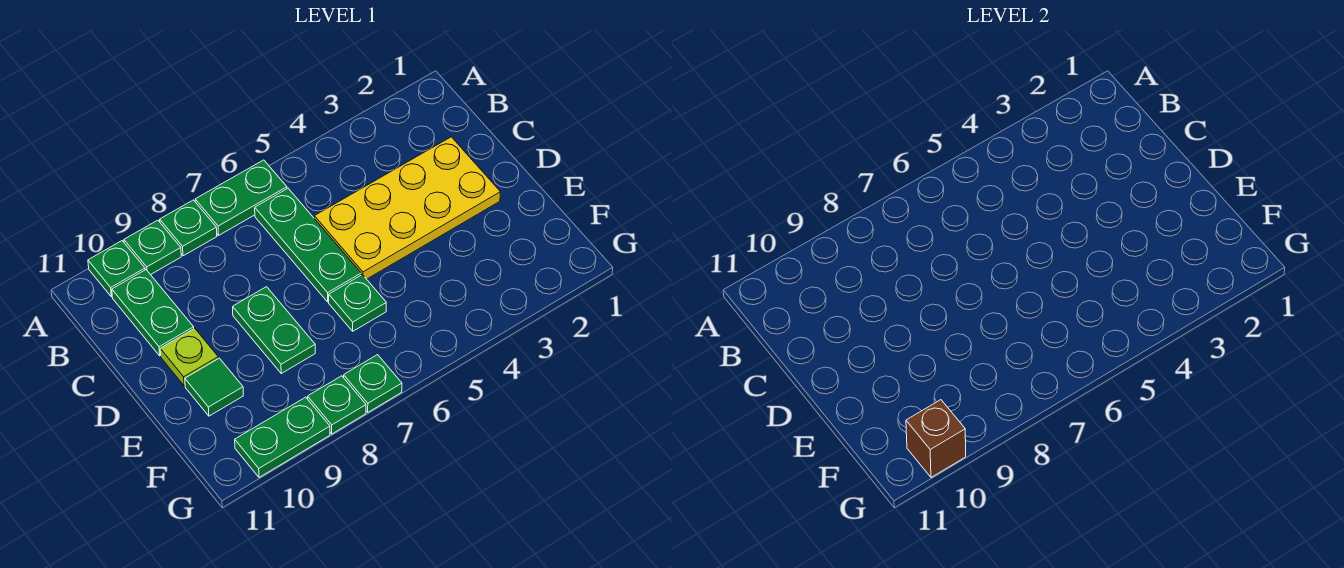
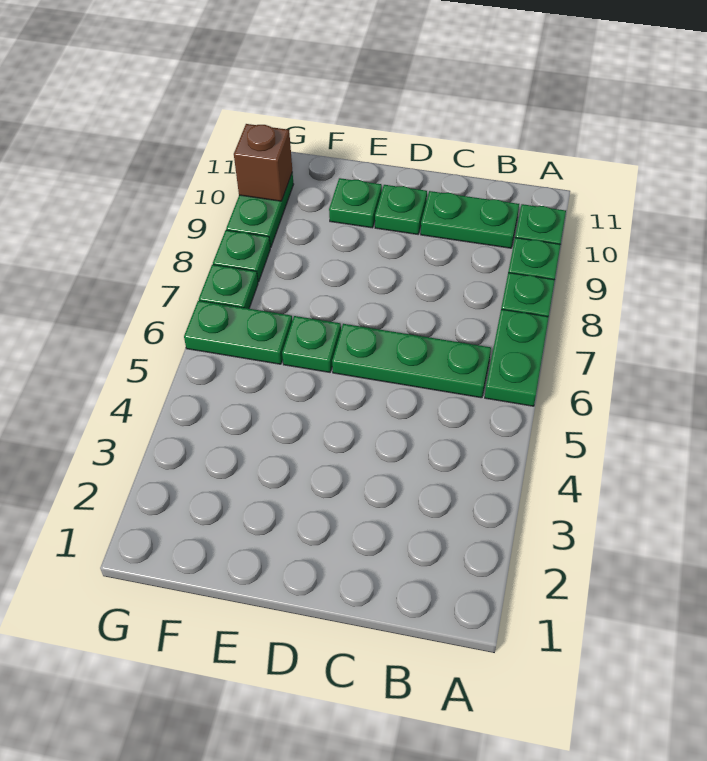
yellow 2x4 plate [314,137,500,279] -> none
green 1x2 plate [233,287,315,373] -> green 1x2 plate moved to [184,301,292,364]
lime 1x1 plate [160,328,218,386] -> green 1x1 plate [375,185,427,234]
green 1x1 tile [185,358,243,416] -> green 1x1 plate [329,178,382,228]

